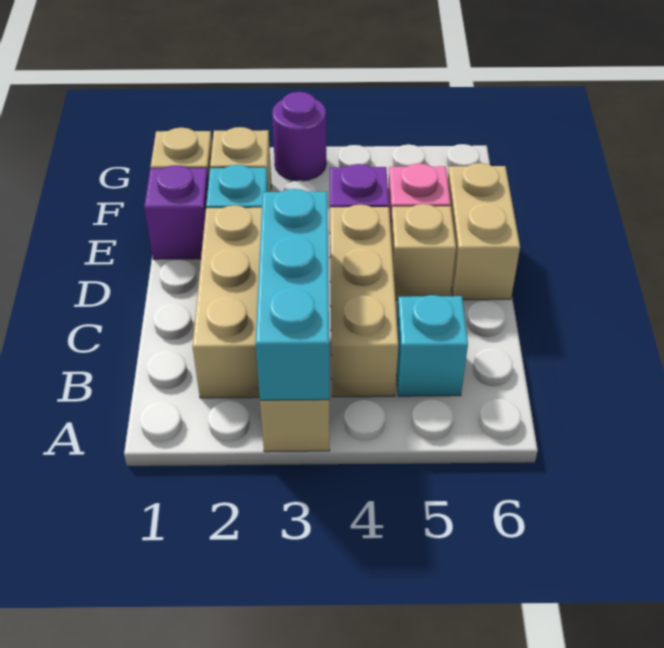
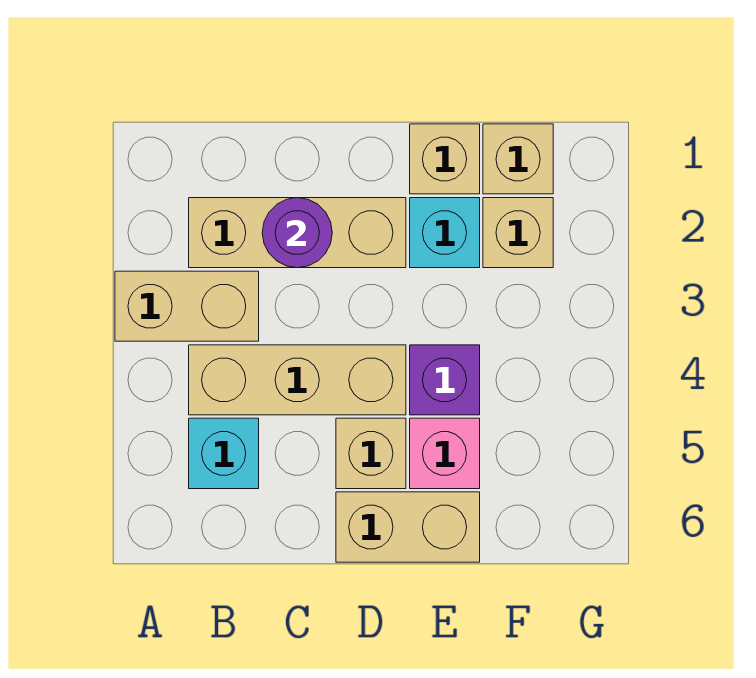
cyan 1x3 brick [255,189,329,400] -> none
purple 1x1 brick [144,165,209,259] -> tan 1x1 brick [410,124,480,194]
purple 1x1 round brick [272,92,326,181] -> purple 1x1 round brick moved to [262,198,332,268]

